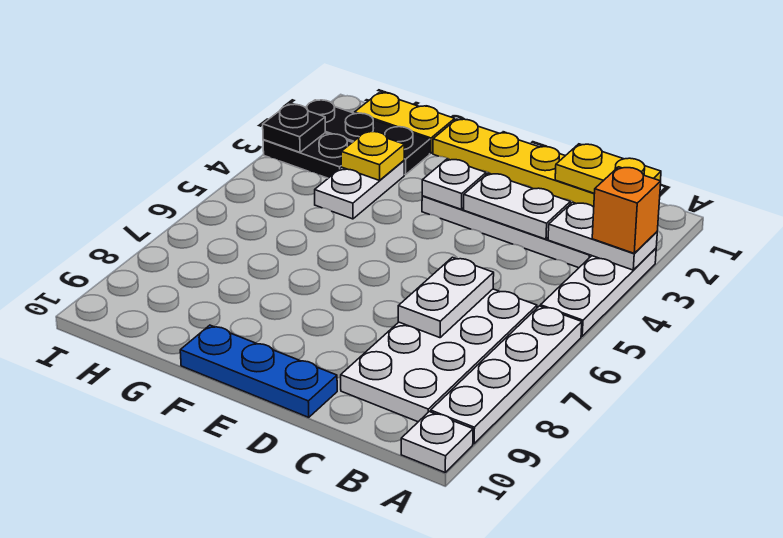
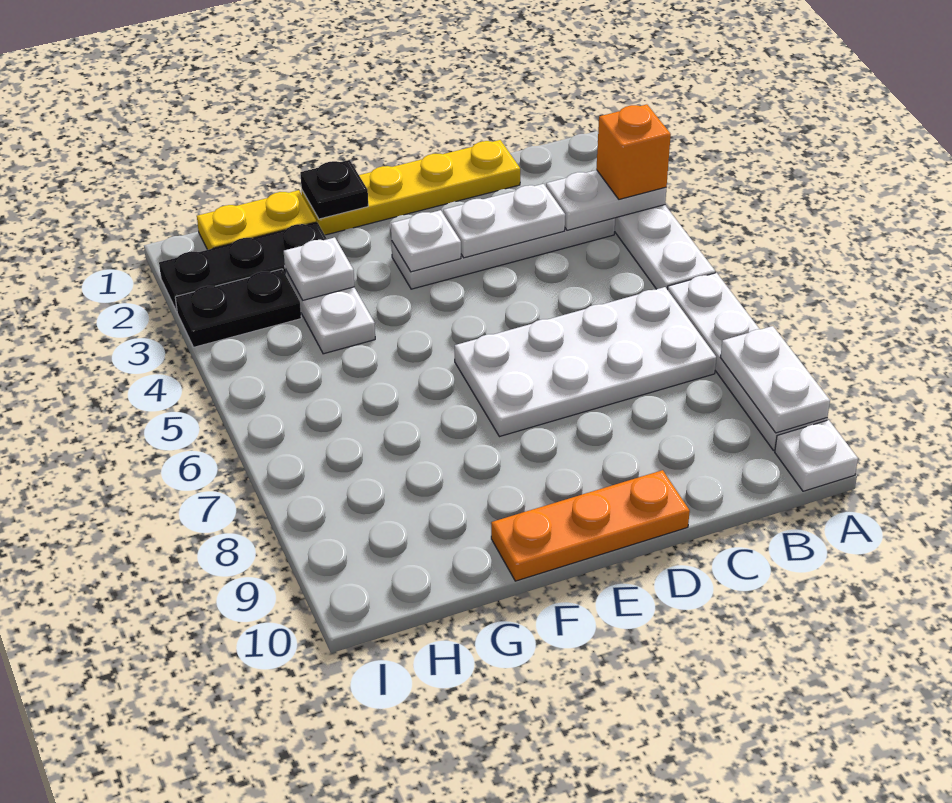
yellow 1x2 plate [555,144,661,193] -> none
white 2x4 plate [341,289,537,422] -> white 2x4 plate turned to [455,287,716,437]
white 1x2 plate [398,257,494,338] -> white 1x2 plate moved to [720,326,830,433]
blue 1x3 plate [180,325,337,417] -> orange 1x3 plate [491,470,690,581]
yellow 1x1 plate [341,131,404,180] -> white 1x1 plate [284,237,354,300]
black 1x1 plate [263,104,325,152] -> black 1x1 plate moved to [300,160,368,219]

